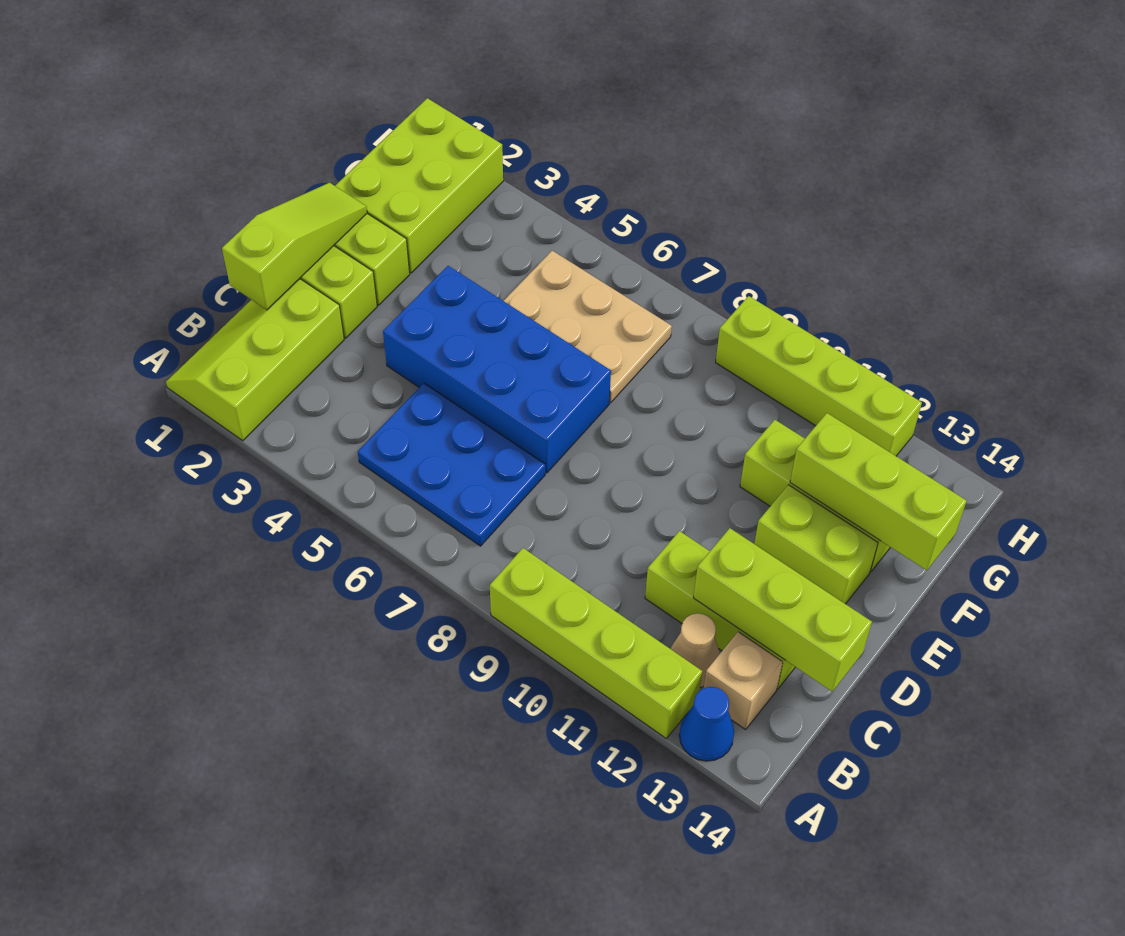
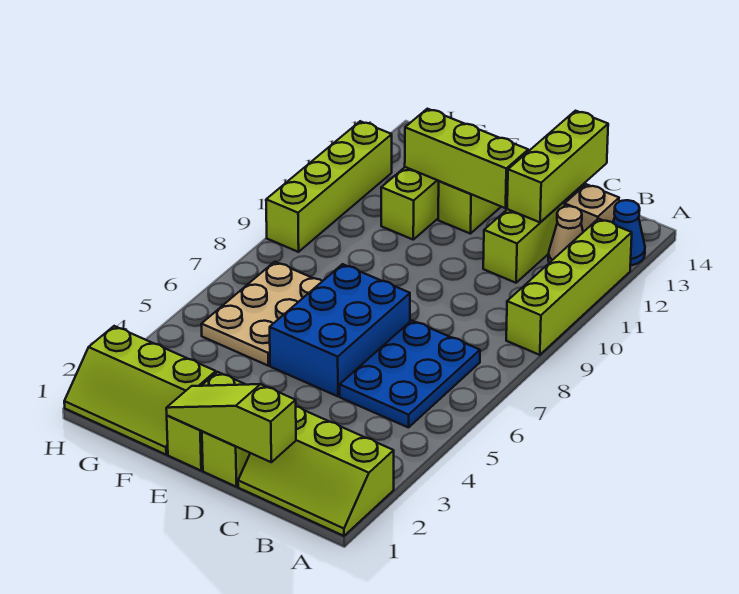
blue 2x4 brick [383,266,611,473] -> blue 2x3 brick [270,264,410,396]
lime 2x3 brick [335,98,503,273] -> lime 2x3 slope [64,326,216,454]
lime 1x3 brick [790,413,967,570] -> lime 1x3 brick turned to [405,109,528,208]

